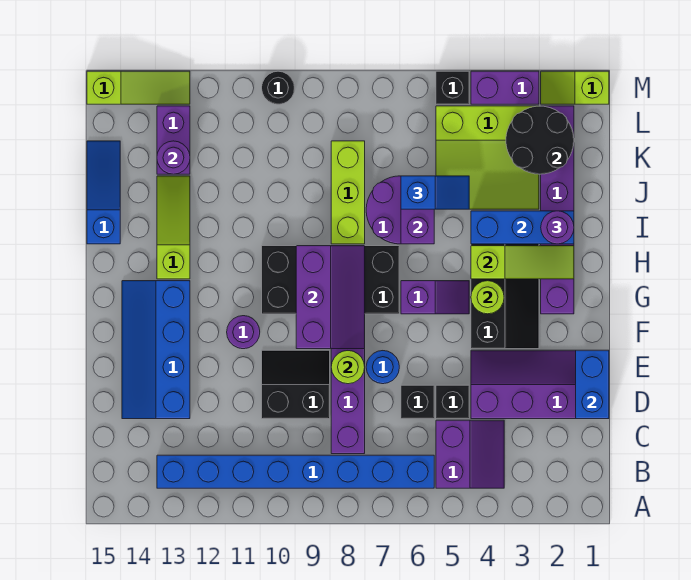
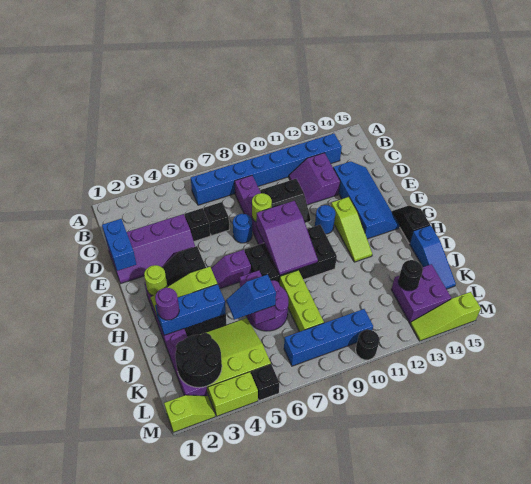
purple 2x2 slope [436,420,504,488] -> purple 2x2 slope moved to [289,153,340,205]
purple 2x3 slope [296,246,365,349] -> purple 2x3 slope turned to [256,201,318,275]
purple 1x1 round brick [227,316,260,349] -> blue 1x1 round brick [315,205,335,234]
lime 1x1 round brick [471,281,504,314] -> lime 1x1 round brick moved to [144,265,167,296]
none -> black 1x2 slope [392,206,430,243]
lime 1x3 slope [157,176,190,279] -> lime 1x3 slope moved to [331,197,372,262]
purple 1x2 brick [157,106,190,174] -> purple 2x2 brick [391,264,451,323]
purple 1x1 round brick [157,141,190,174] -> black 1x1 round brick [398,260,423,291]
none -> blue 1x4 brick [284,309,373,366]
purple 1x2 brick [471,71,539,104] -> lime 1x2 brick [208,372,258,416]

